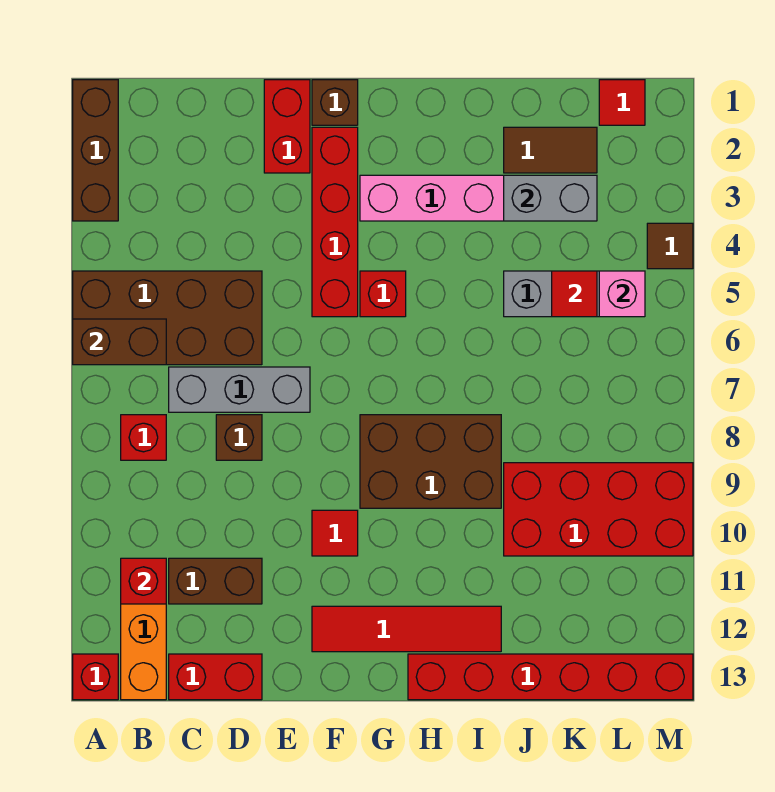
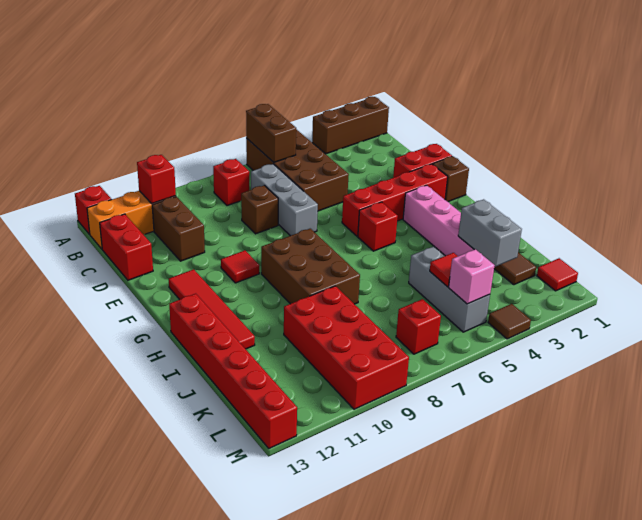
none -> red 1x1 brick [396,299,441,354]

